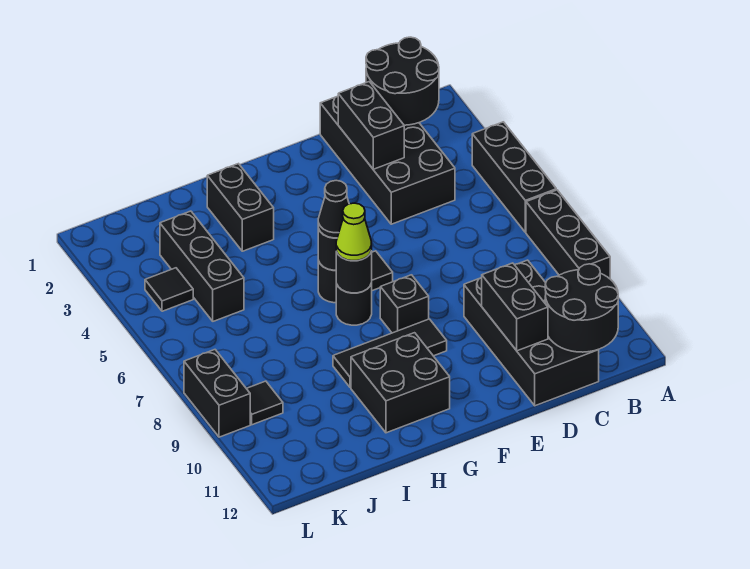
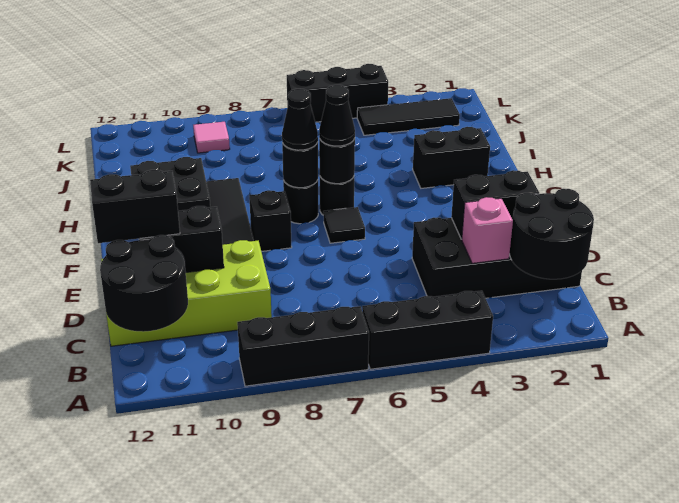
none -> pink 1x1 brick [462,197,513,263]
black 2x4 brick [464,260,599,406] -> lime 2x4 brick [101,240,272,346]
lime 1x1 cone [336,203,372,261] -> black 1x1 cone [282,89,318,150]
black 1x3 brick [160,211,244,321] -> black 1x3 brick moved to [287,64,388,122]
black 1x1 tile [145,268,193,311] -> black 1x3 tile [357,98,460,135]
black 1x1 tile [246,381,283,425] -> pink 1x1 tile [193,122,230,153]
black 1x2 brick [184,350,250,437] -> black 1x2 brick moved to [90,170,180,243]

